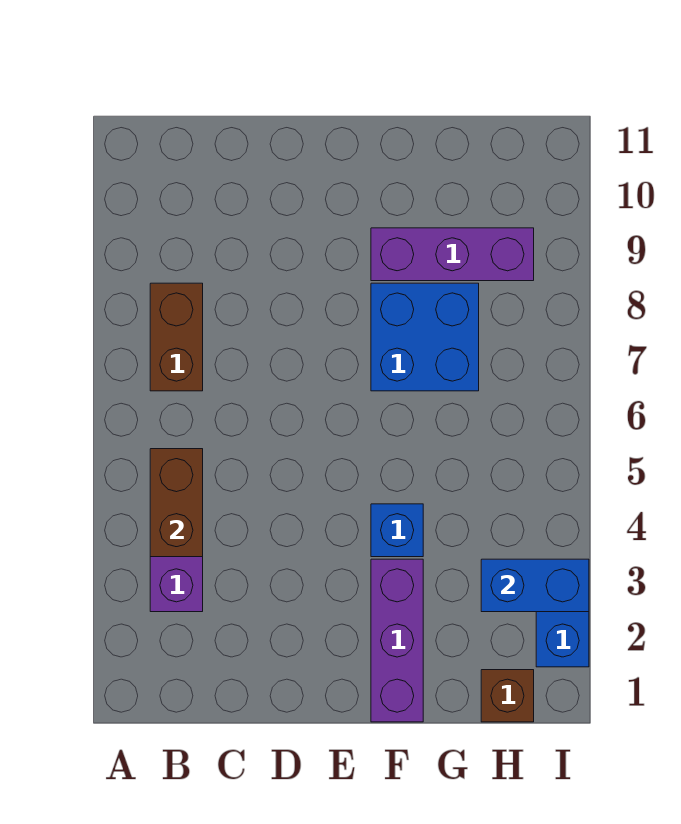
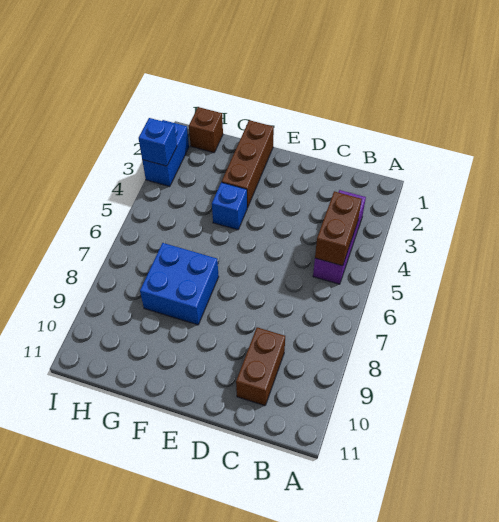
brown 1x2 brick [150,283,203,391] -> brown 1x2 brick moved to [236,327,285,406]
purple 1x3 brick [371,559,423,722] -> brown 1x3 brick [222,120,274,208]
purple 1x3 brick [371,228,534,281] -> none
blue 1x2 brick [481,559,589,612] -> blue 1x1 brick [139,118,177,166]

